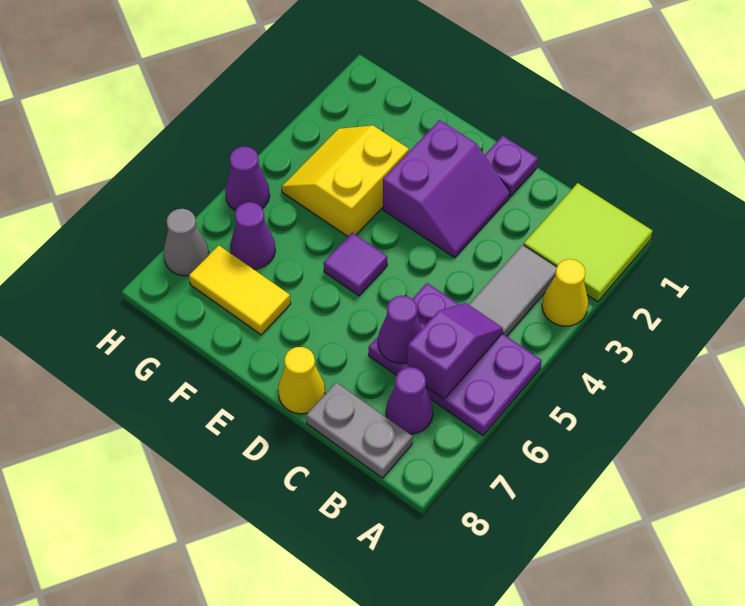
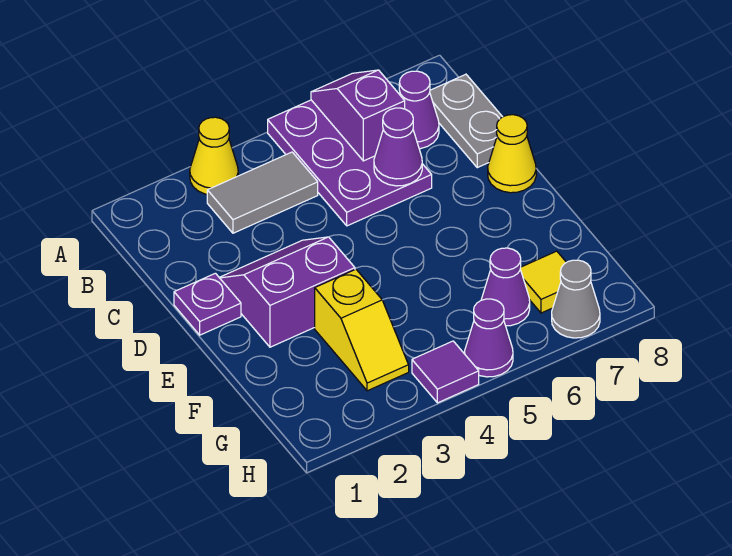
lime 2x2 tile [524,183,653,302] -> none
purple 1x2 slope [407,303,503,399] -> purple 1x2 slope turned to [311,70,405,161]
purple 1x1 tile [324,233,387,296] -> purple 1x1 tile moved to [412,341,479,403]
yellow 2x2 slope [281,125,409,236] -> yellow 1x2 slope [315,269,409,391]
yellow 1x2 tile [189,245,291,335] -> yellow 1x1 tile [520,251,566,313]

